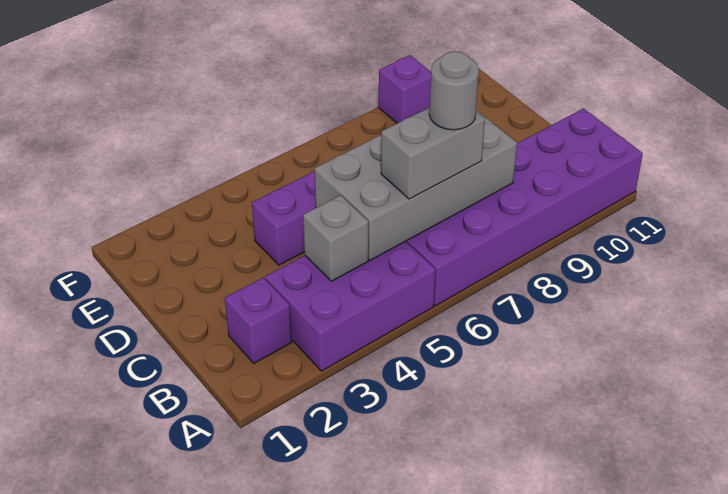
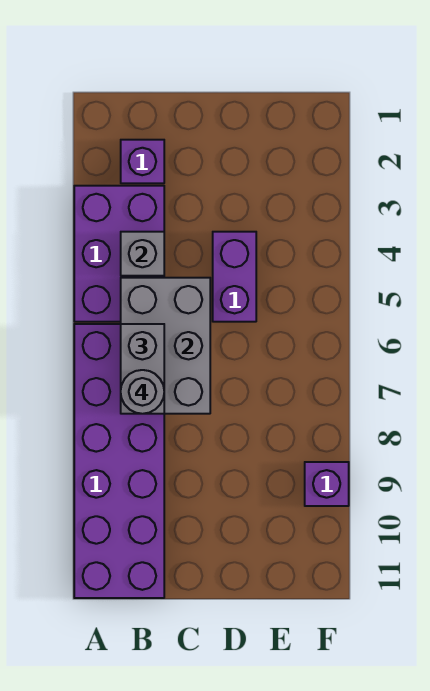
grey 2x4 brick [315,110,517,260] -> grey 2x3 brick [121,278,210,414]

